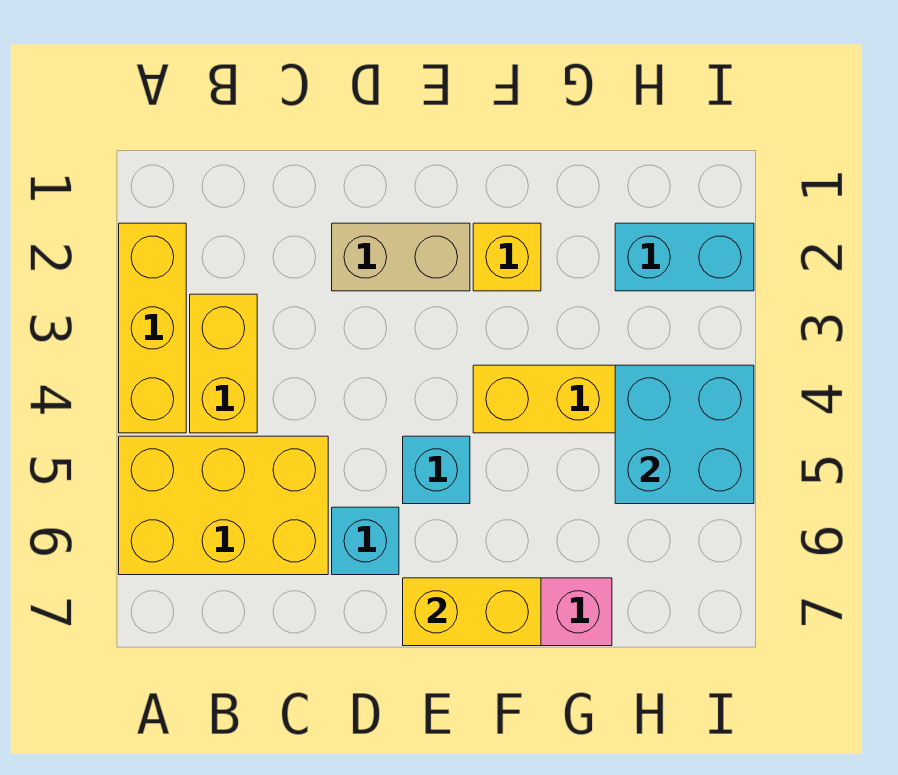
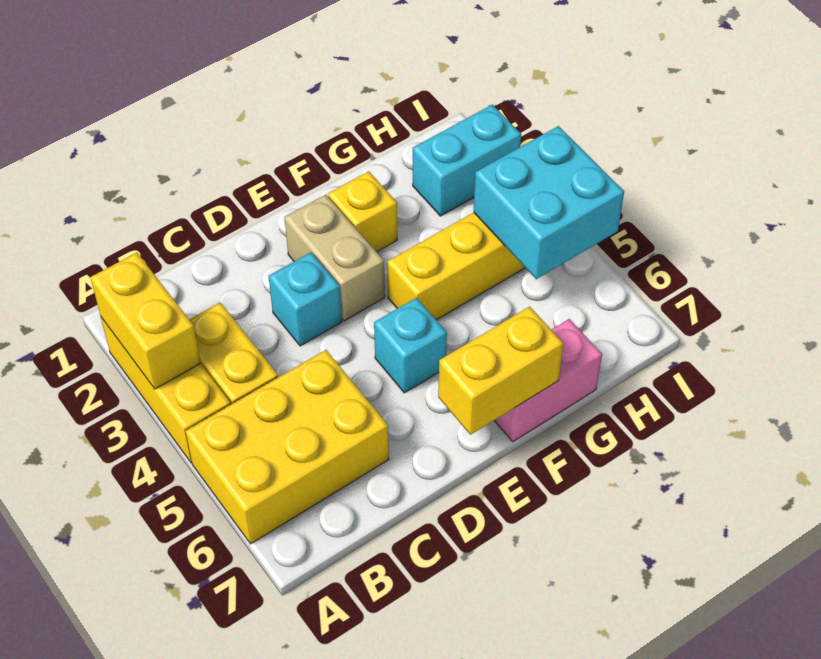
none -> yellow 1x2 brick [91,253,201,389]
tan 1x2 brick [332,223,470,291] -> tan 1x2 brick turned to [284,195,385,321]
cyan 1x1 brick [332,507,399,575] -> cyan 1x1 brick moved to [269,252,342,346]

